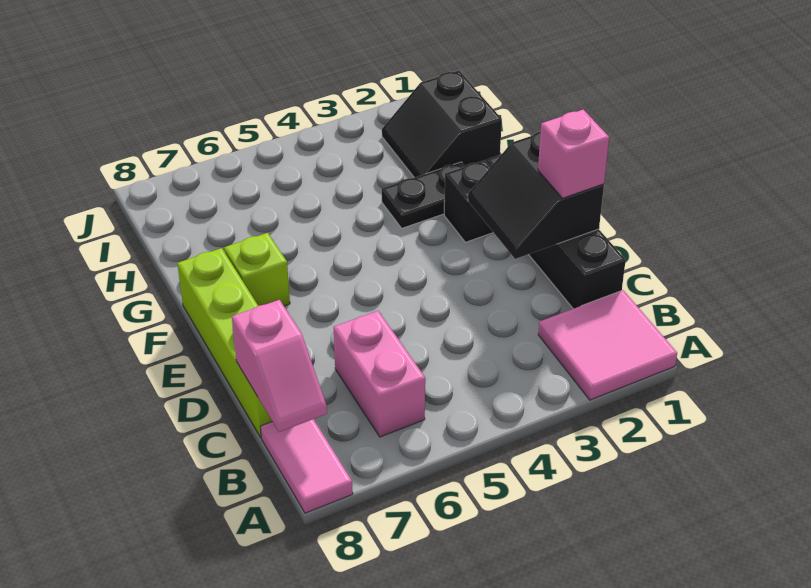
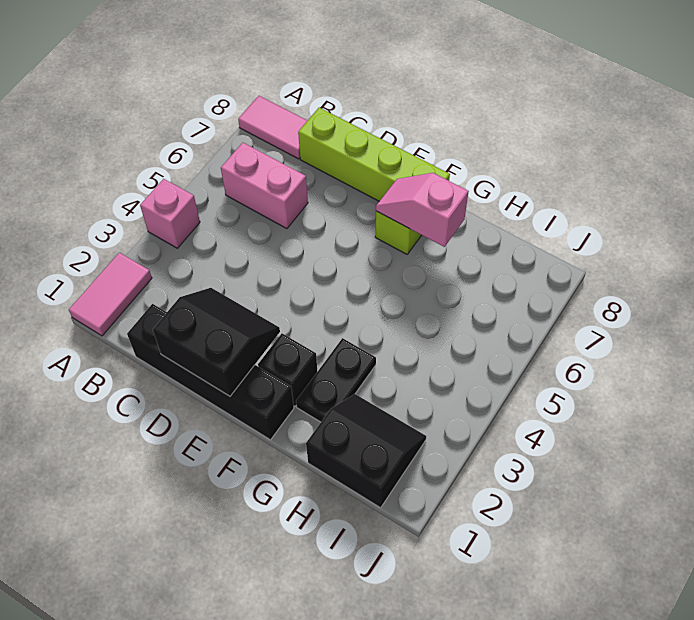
pink 2x2 tile [538,290,677,400] -> pink 1x2 tile [69,253,152,336]
pink 1x2 slope [232,300,327,432] -> pink 1x2 slope moved to [376,173,469,247]
pink 1x1 brick [538,110,609,198] -> pink 1x1 brick moved to [140,179,200,248]

